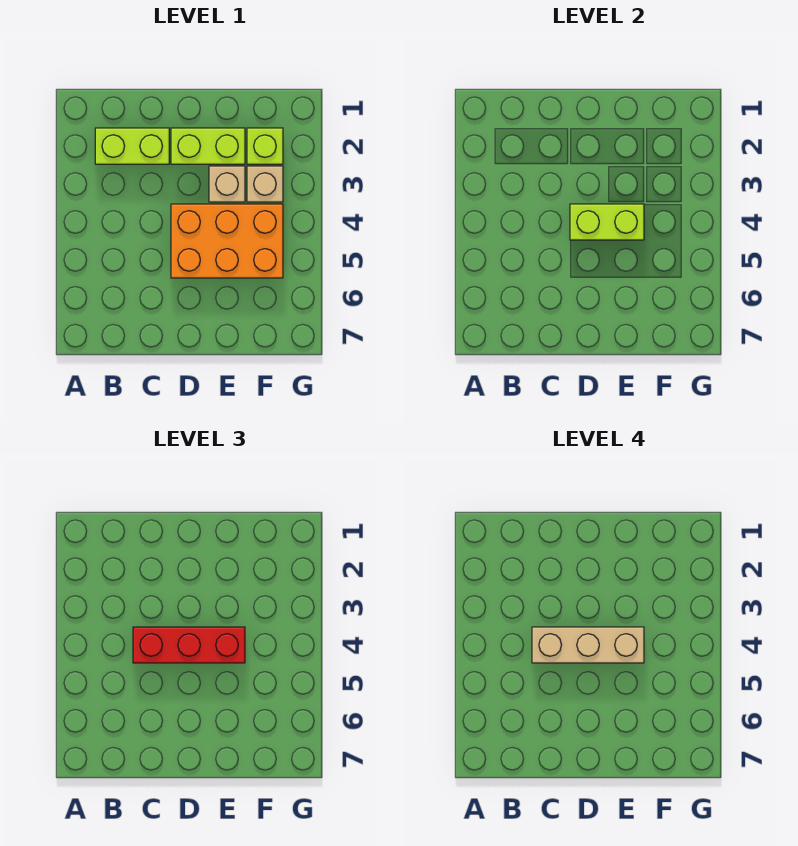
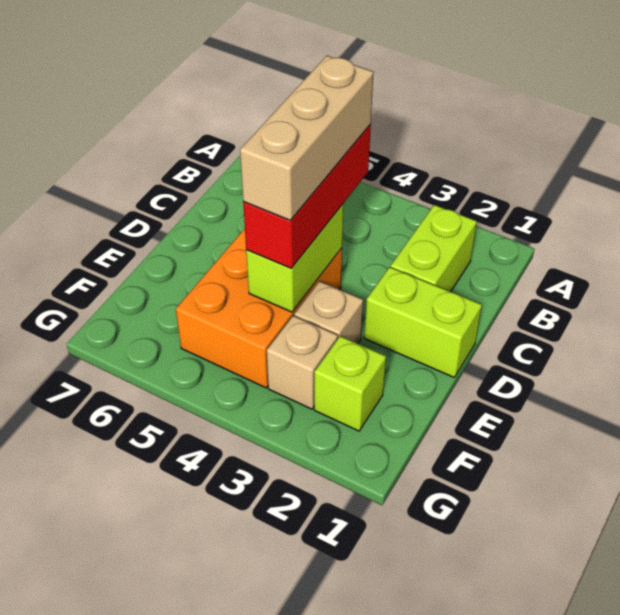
lime 1x2 brick [171,128,245,164] -> lime 1x2 brick turned to [364,267,482,377]

